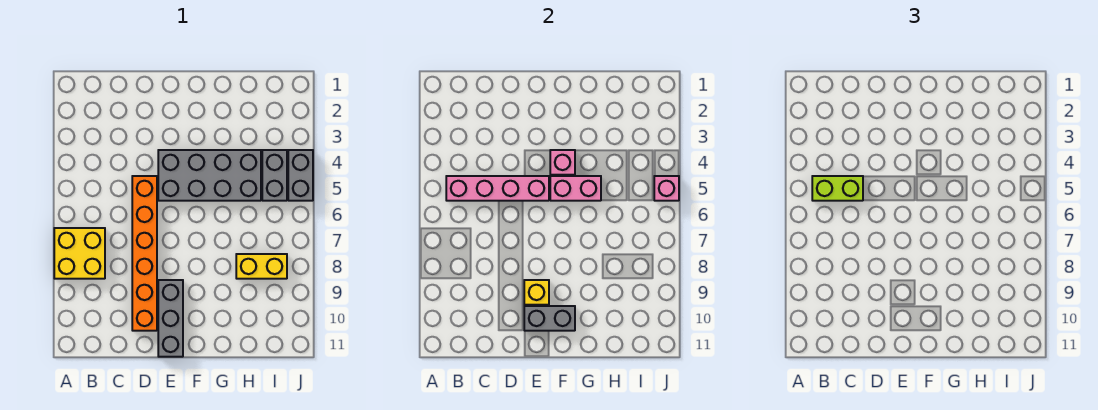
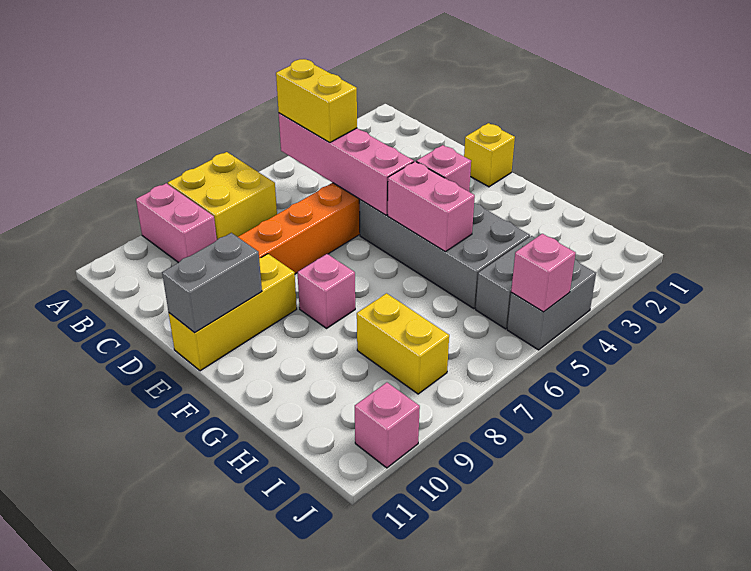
none -> pink 1x2 brick [136,183,217,263]
lime 1x2 brick [812,176,863,201] -> yellow 1x2 brick [276,59,357,143]
grey 1x3 brick [158,280,183,357] -> yellow 1x3 brick [169,254,297,371]
yellow 1x1 brick [524,280,549,305] -> yellow 1x1 brick moved to [464,123,515,187]
grey 1x2 brick [524,306,575,331] -> grey 1x2 brick turned to [162,233,262,333]
none -> pink 1x1 brick [297,254,355,328]
none -> pink 1x1 brick [355,382,420,468]

